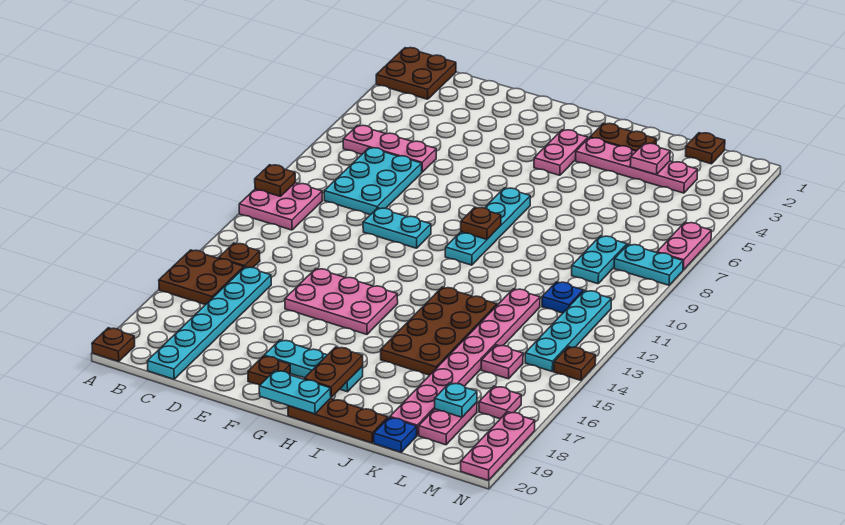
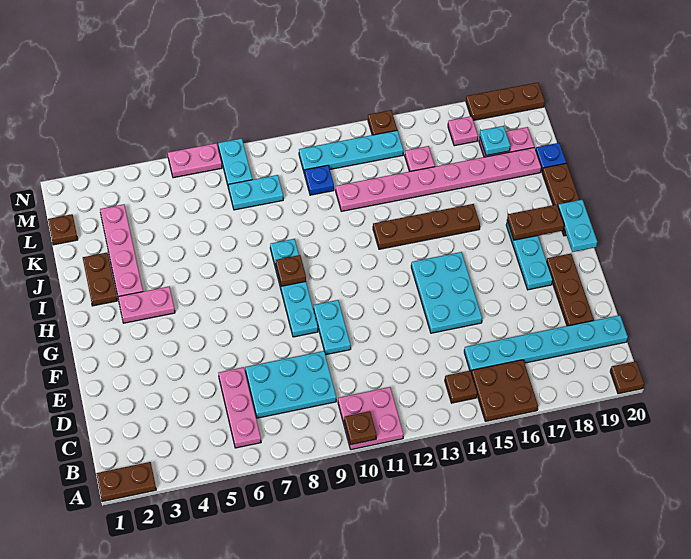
brown 2x2 plate [376,48,456,99] -> brown 1x2 plate [96,462,156,502]
pink 2x3 plate [285,269,398,334] -> cyan 2x3 plate [411,252,482,333]
brown 1x1 plate [248,356,290,385] -> brown 1x3 plate [547,254,594,326]
cyan 1x4 plate [445,188,530,265] -> cyan 1x4 plate turned to [270,239,318,337]
brown 2x4 plate [381,287,497,375] -> brown 1x4 plate [373,204,480,249]
pink 1x1 plate [630,143,670,175] -> none
pink 1x3 plate [461,412,535,480] -> brown 1x3 plate [466,83,545,121]

